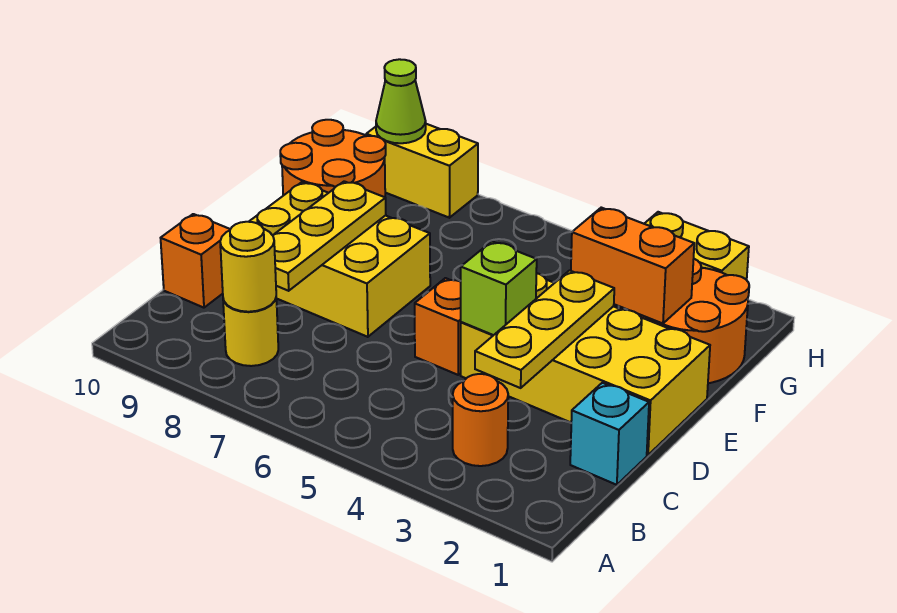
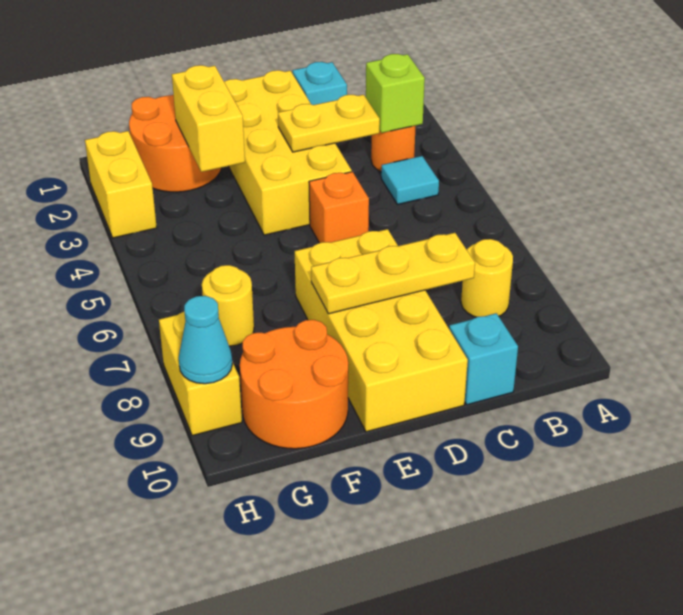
none -> cyan 1x1 tile [381,156,439,204]
yellow 1x1 round brick [220,222,276,312] -> yellow 1x1 round brick moved to [202,265,254,346]
yellow 1x3 plate [475,271,614,388] -> yellow 1x2 plate [278,95,380,152]
orange 1x1 brick [161,214,230,308] -> cyan 1x1 brick [449,313,518,405]
lime 1x1 brick [461,241,537,335] -> lime 1x1 brick moved to [366,54,425,133]
yellow 2x3 brick [249,182,430,337] -> yellow 2x4 brick [295,229,468,432]
orange 1x2 brick [571,208,694,323] -> yellow 1x2 brick [172,65,245,172]
lime 1x1 cone [376,59,426,143] -> cyan 1x1 cone [179,296,232,384]

